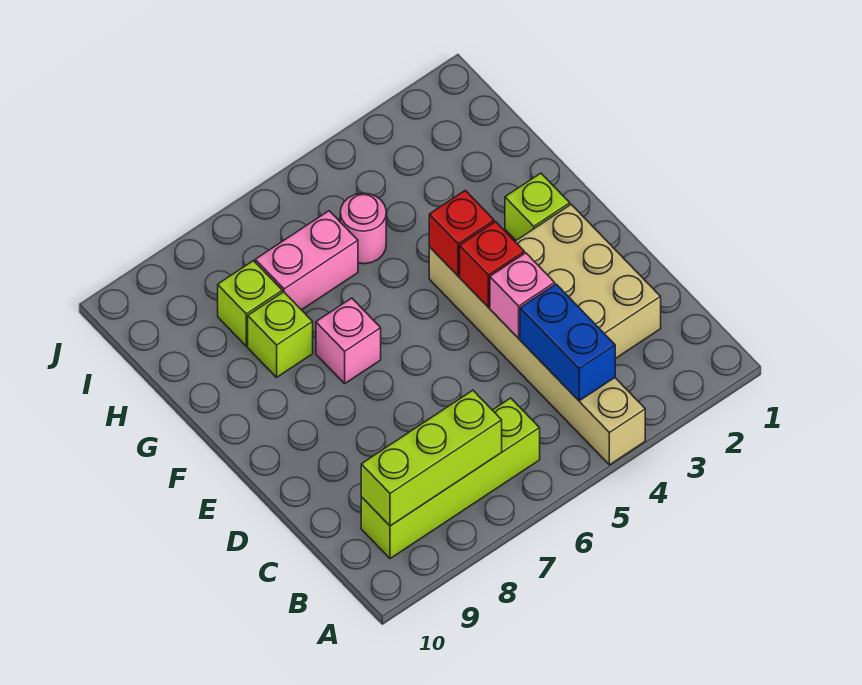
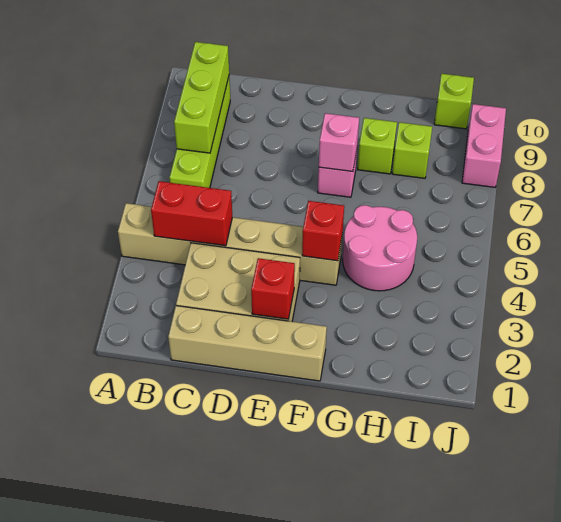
blue 1x2 brick [520,284,615,401] -> red 1x2 brick [151,181,232,246]
none -> tan 1x4 brick [168,306,327,381]
pink 1x1 brick [490,253,555,338] -> pink 1x1 brick moved to [319,113,359,172]
red 1x1 brick [460,222,524,307] -> red 1x1 brick moved to [251,258,295,319]
lime 1x1 brick [505,173,570,240] -> lime 1x1 brick moved to [434,74,474,129]
pink 1x1 round brick [340,193,386,264] -> pink 2x2 round brick [343,205,417,291]
pink 1x2 brick [255,211,358,310] -> pink 1x2 brick moved to [462,104,506,187]

